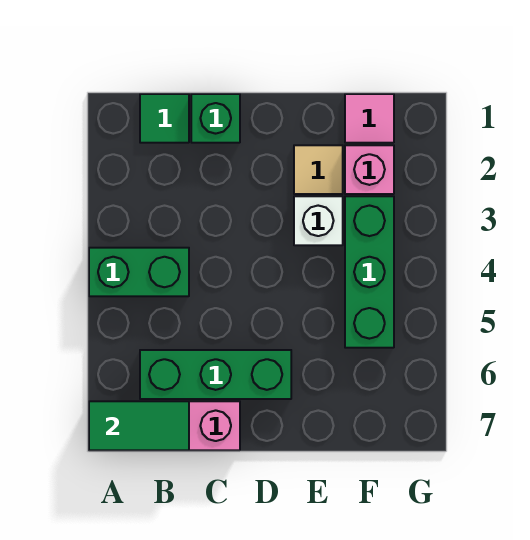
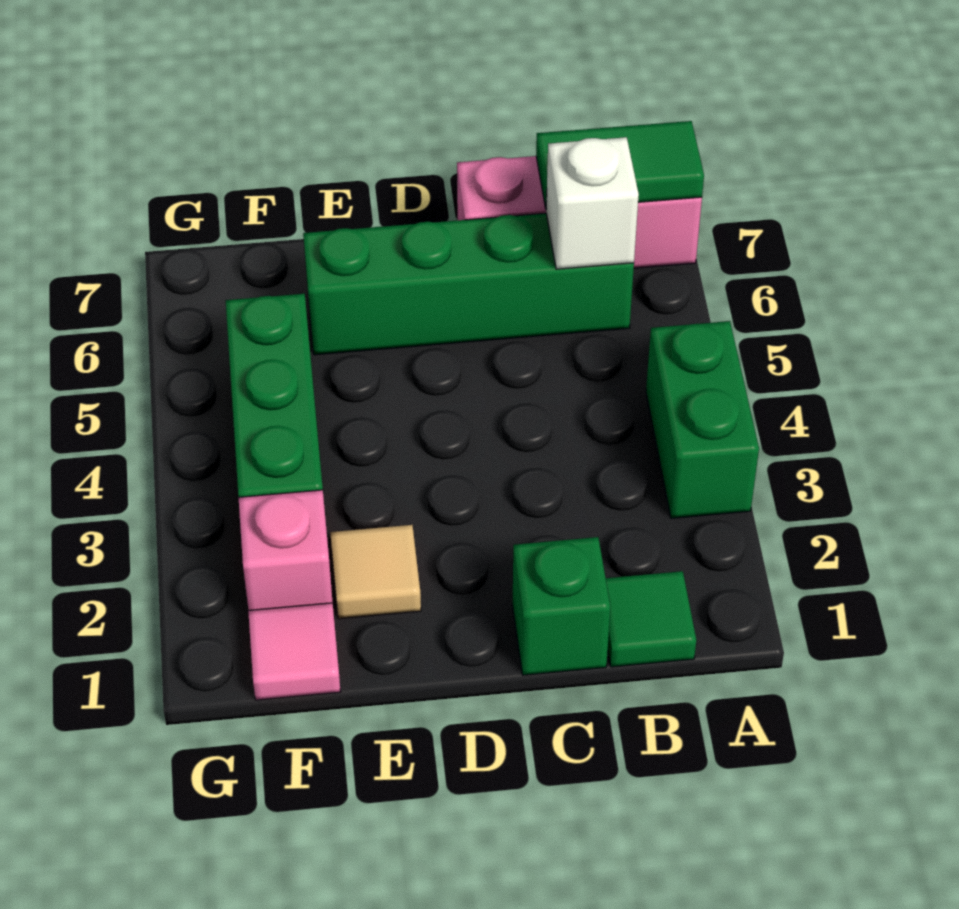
green 1x2 brick [89,248,189,296] -> green 1x2 brick turned to [646,321,759,518]
green 1x3 brick [140,350,291,399] -> green 1x4 brick [303,213,634,355]
white 1x1 brick [294,196,343,245] -> white 1x1 brick moved to [546,137,639,269]

